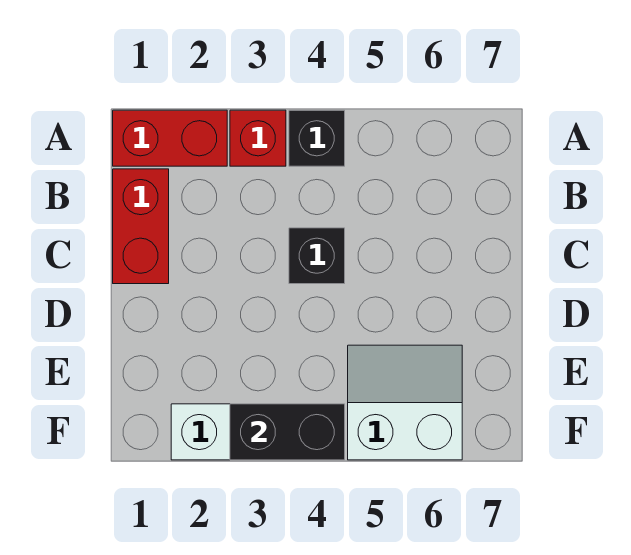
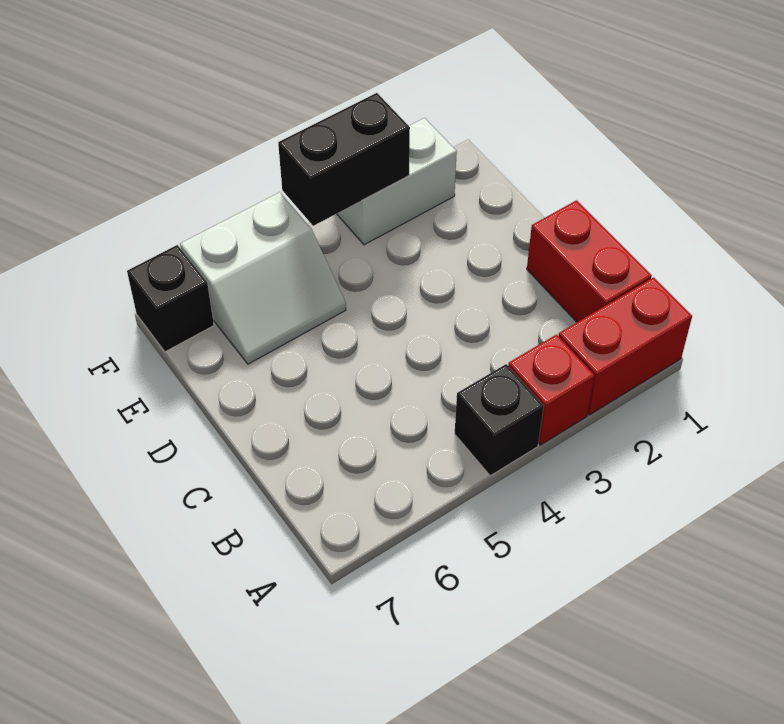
black 1x1 brick [289,228,345,284] -> black 1x1 brick moved to [127,245,214,352]

